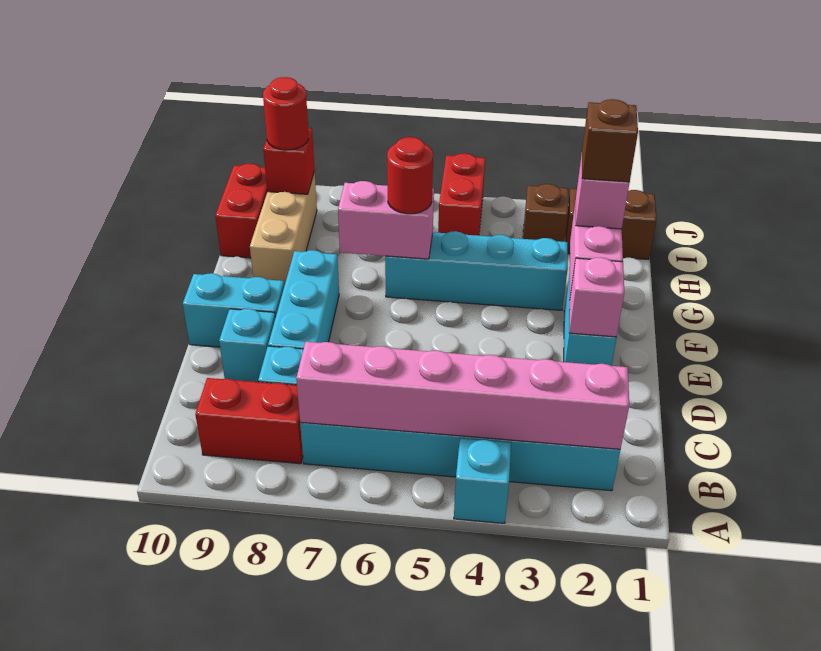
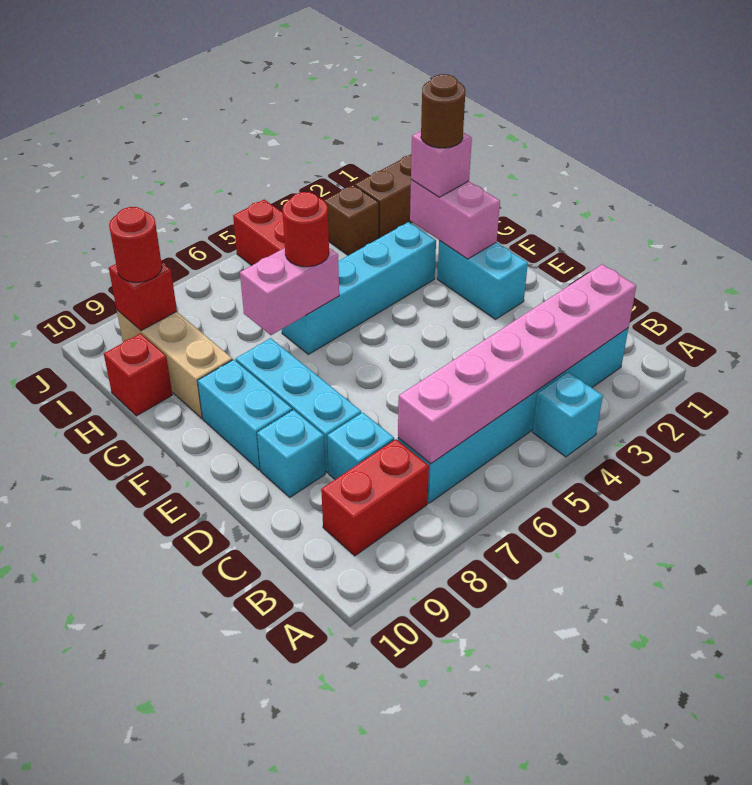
pink 1x1 brick [569,258,624,337] -> none
cyan 1x2 brick [183,273,284,347] -> cyan 1x2 brick turned to [198,360,292,470]
brown 1x1 brick [582,99,638,182] -> brown 1x1 round brick [421,74,465,148]
red 1x2 brick [215,164,267,258] -> red 1x1 brick [104,333,172,416]

